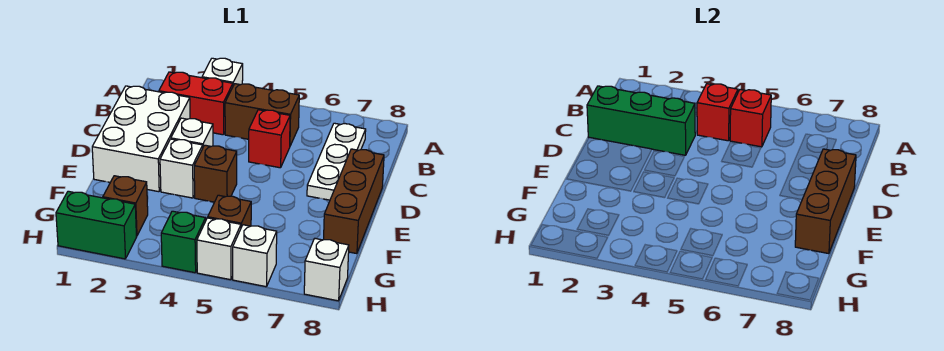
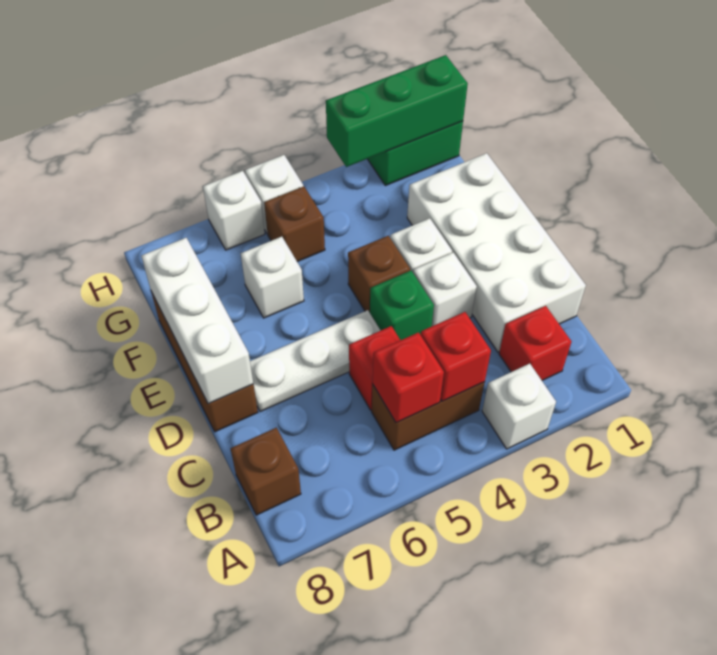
red 1x2 brick [159,72,233,135] -> red 1x1 brick [499,306,571,380]
white 1x3 plate [307,123,366,200] -> white 1x3 plate turned to [250,310,381,412]
white 2x3 brick [92,86,190,192] -> white 2x4 brick [407,153,586,352]
green 1x3 brick [587,86,696,155] -> green 1x3 brick moved to [326,55,468,167]
brown 1x3 brick [795,149,856,254] -> white 1x3 brick [141,238,253,404]
brown 1x1 brick [103,176,148,236] -> brown 1x1 brick moved to [230,428,301,515]
green 1x1 brick [161,211,206,273] -> green 1x1 brick moved to [370,271,434,340]
white 1x1 brick [304,239,349,301] -> white 1x1 brick moved to [241,237,304,318]

